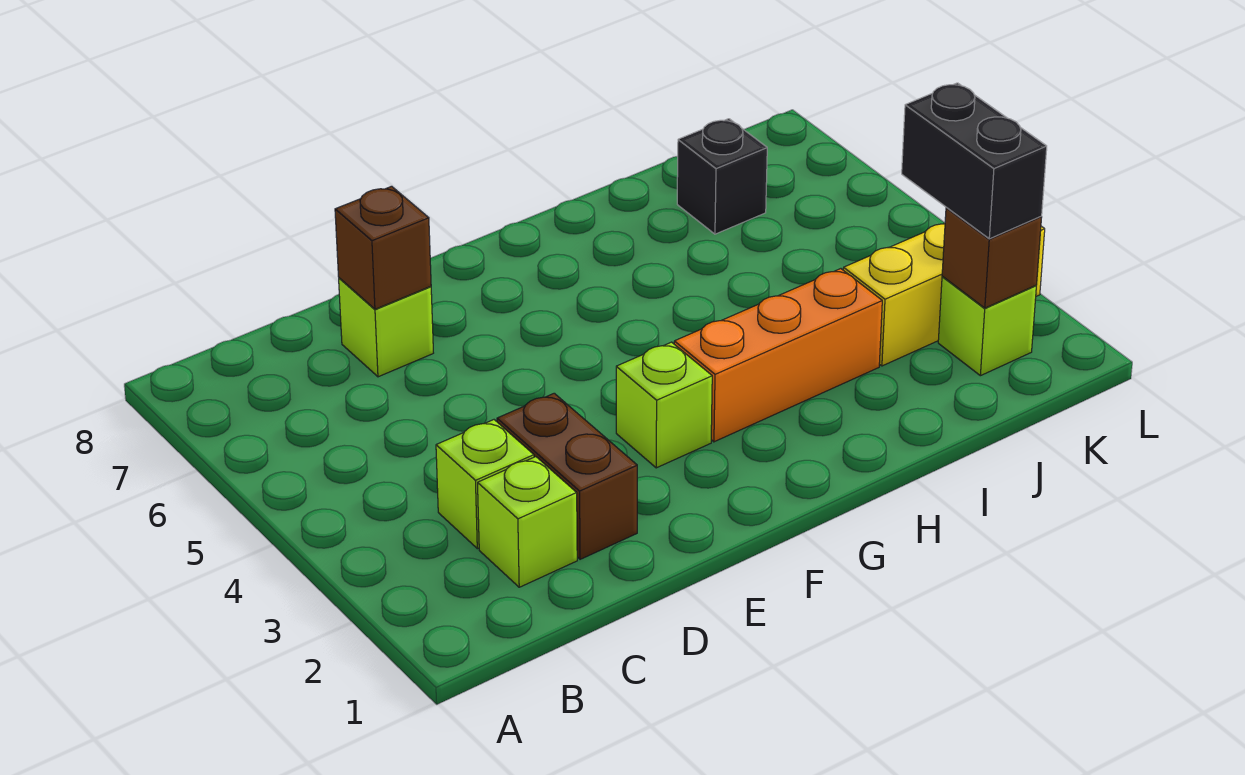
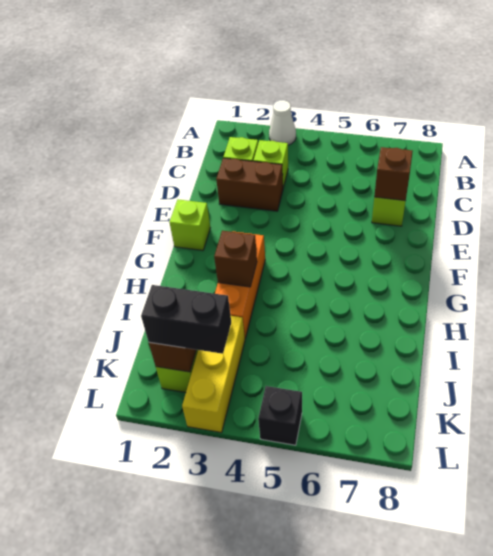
none -> white 1x1 cone [269,100,296,145]
lime 1x1 brick [616,342,712,468] -> lime 1x1 brick moved to [169,199,210,251]
none -> brown 1x1 brick [214,230,257,287]
black 1x1 brick [677,119,767,234] -> black 1x1 brick moved to [258,386,302,445]

